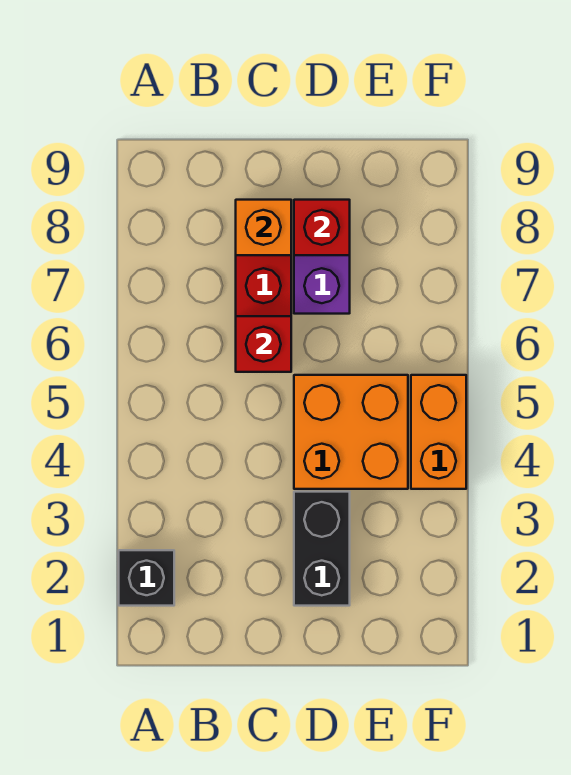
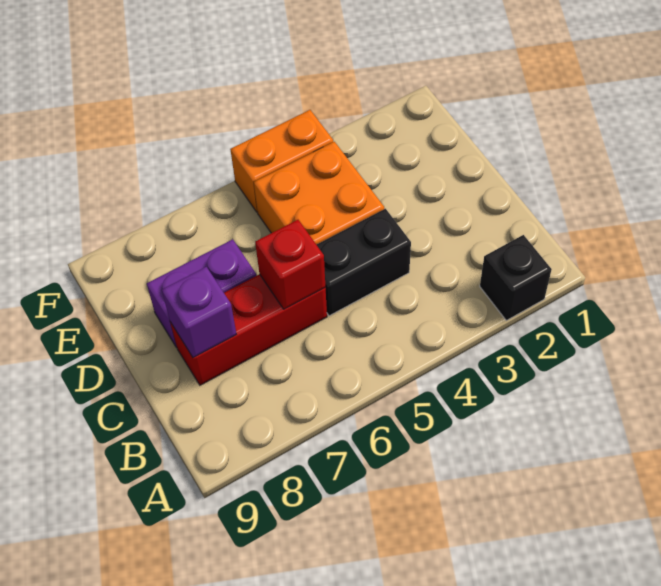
orange 1x1 brick [236,200,291,255] -> purple 1x1 brick [162,267,236,358]
black 1x2 brick [294,492,350,606] -> black 1x2 brick moved to [317,209,411,316]
red 1x1 brick [294,200,350,255] -> none

